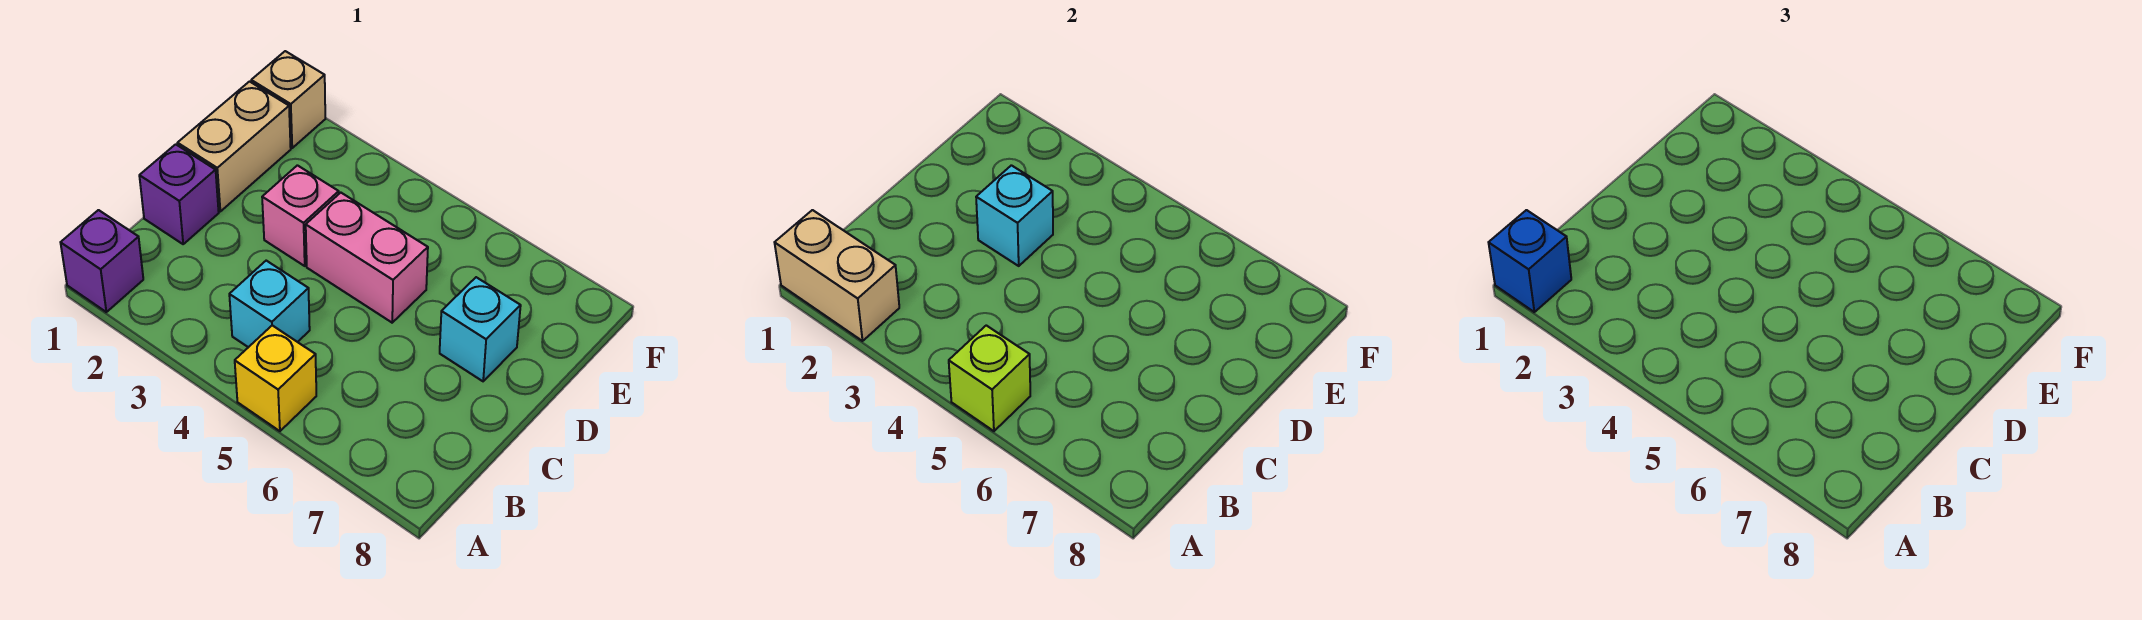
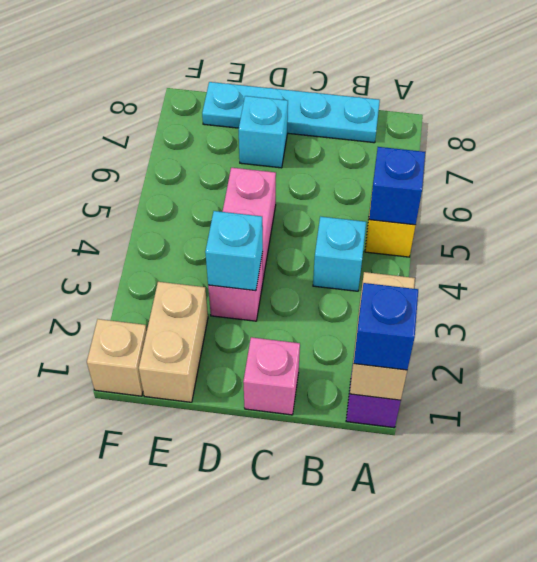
lime 1x1 brick [949,325,1030,431] -> blue 1x1 brick [369,147,425,225]
none -> cyan 1x4 plate [202,82,380,143]
purple 1x1 brick [139,144,219,244] -> pink 1x1 brick [243,337,300,415]
tan 1x2 brick [178,82,291,211] -> tan 1x2 brick turned to [139,282,208,402]

